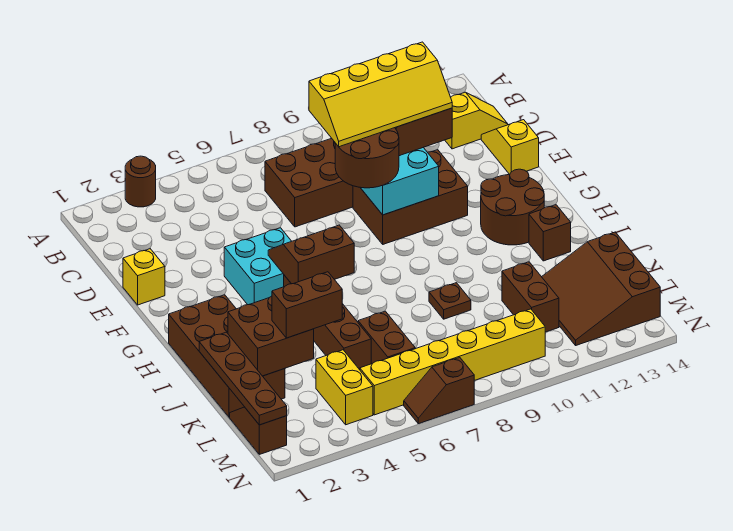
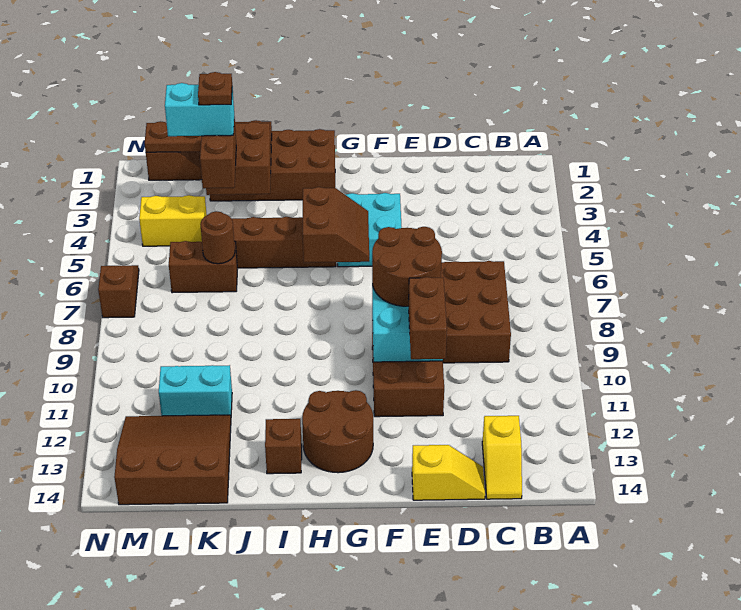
brown 1x1 round brick [125,156,156,207] -> brown 1x1 round brick moved to [200,211,235,264]
yellow 2x4 slope [309,42,452,147] -> none
yellow 1x1 brick [123,249,165,305] -> none
brown 1x1 plate [429,283,471,319] -> brown 1x1 plate moved to [198,72,232,105]
none -> cyan 1x2 brick [165,83,234,136]
brown 1x2 brick [502,262,559,332] -> cyan 1x2 brick [159,365,232,416]
yellow 1x6 brick [360,309,545,415] -> none

